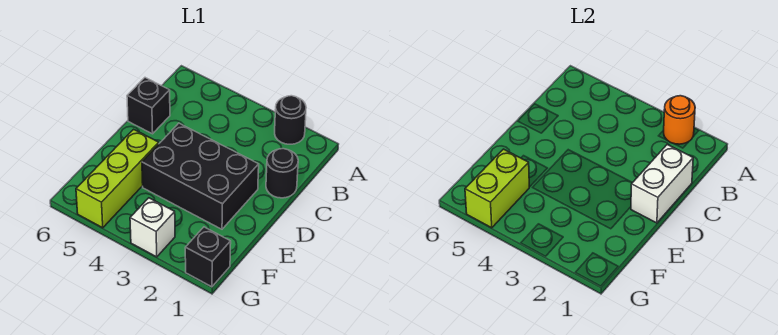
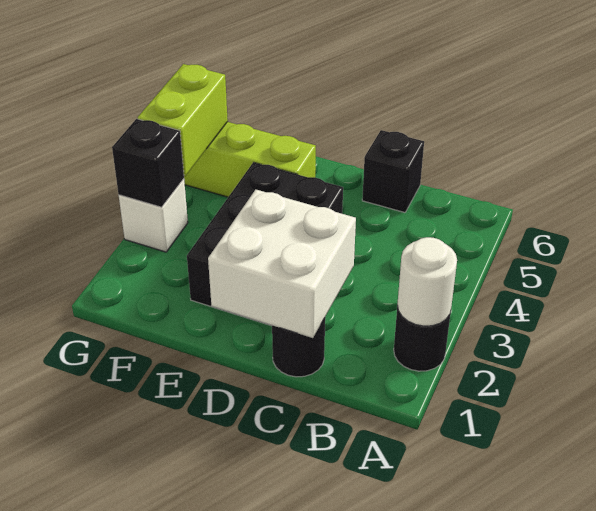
orange 1x1 round brick [664,96,695,144] -> white 1x1 round brick [397,237,457,326]
white 1x2 brick [631,145,693,223] -> white 2x2 brick [208,190,356,338]
lime 1x2 brick [465,149,529,228] -> lime 1x2 brick turned to [138,64,228,176]
black 1x1 brick [185,227,231,287] -> black 1x1 brick moved to [112,119,184,207]

